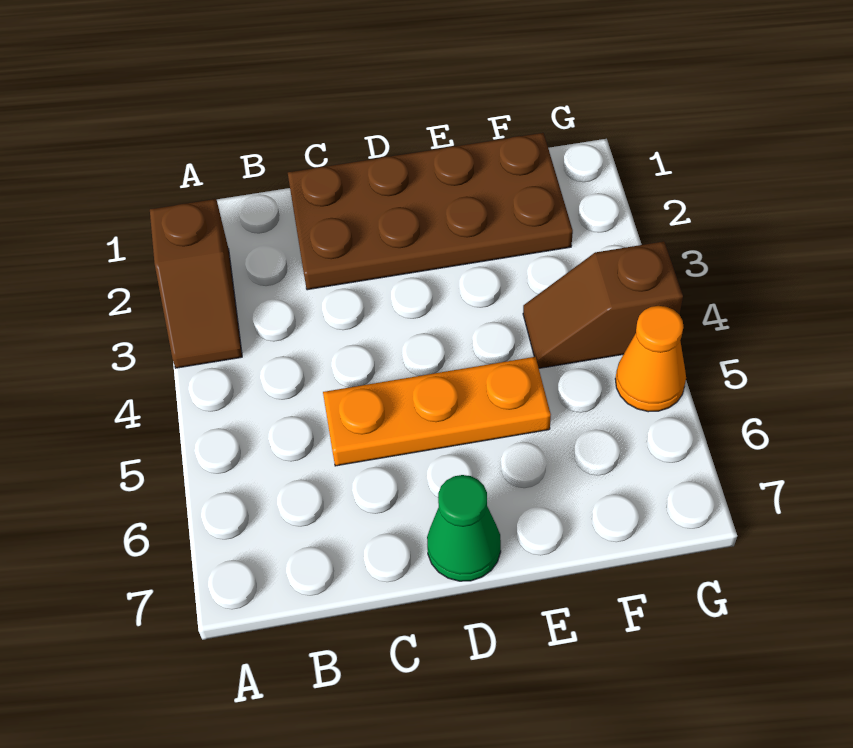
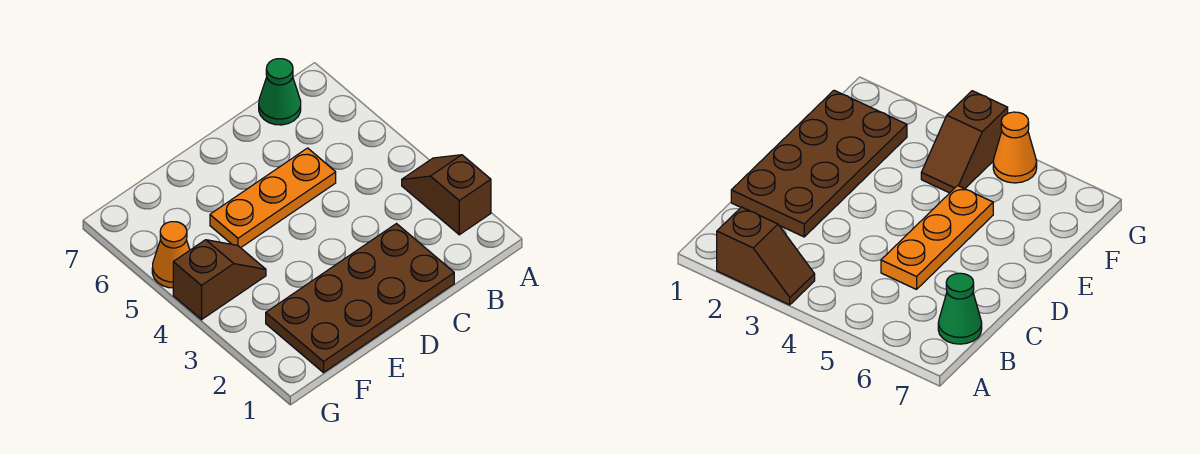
green 1x1 cone [427,475,501,581] -> green 1x1 cone moved to [259,59,301,125]

